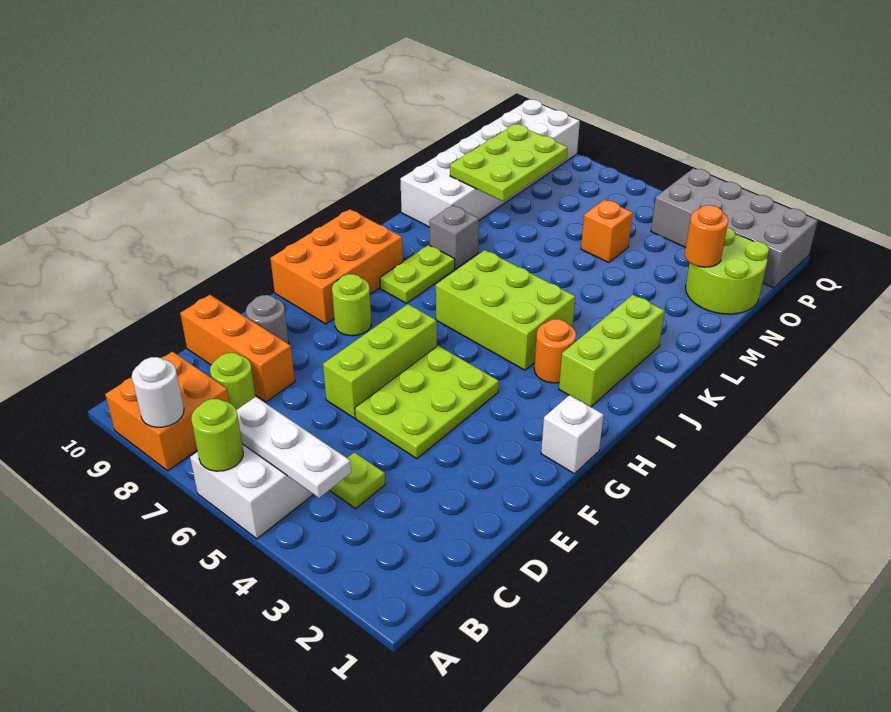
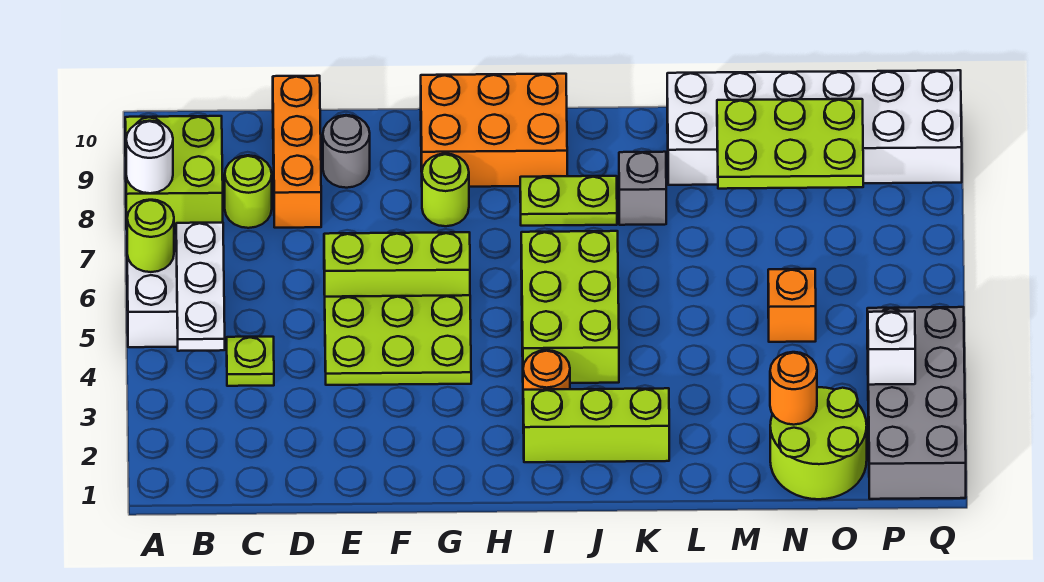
orange 2x2 brick [105,352,229,471] -> lime 2x2 brick [125,116,223,229]
white 1x1 brick [541,395,603,474] -> white 1x1 brick moved to [868,311,915,385]

